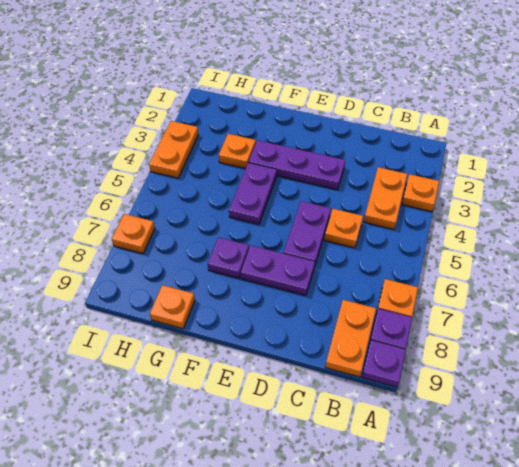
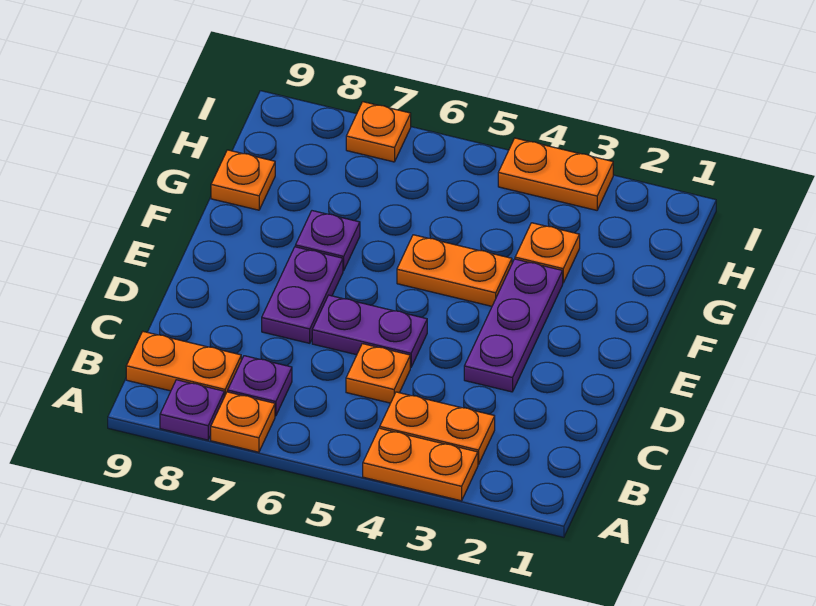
orange 1x1 plate [402,174,439,212] -> orange 1x2 plate [363,428,478,501]
purple 1x1 plate [362,340,406,387] -> purple 1x1 plate moved to [228,356,292,416]
purple 1x2 plate [229,163,277,225] -> orange 1x2 plate [397,235,512,306]

